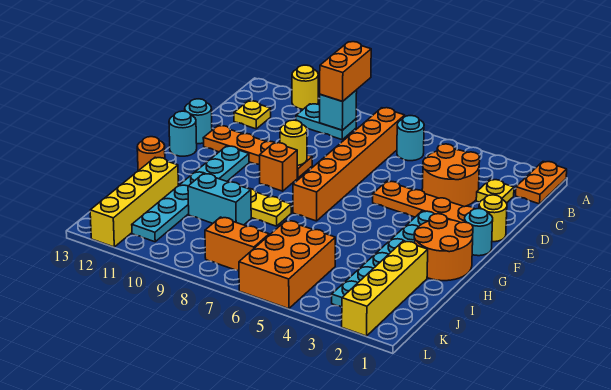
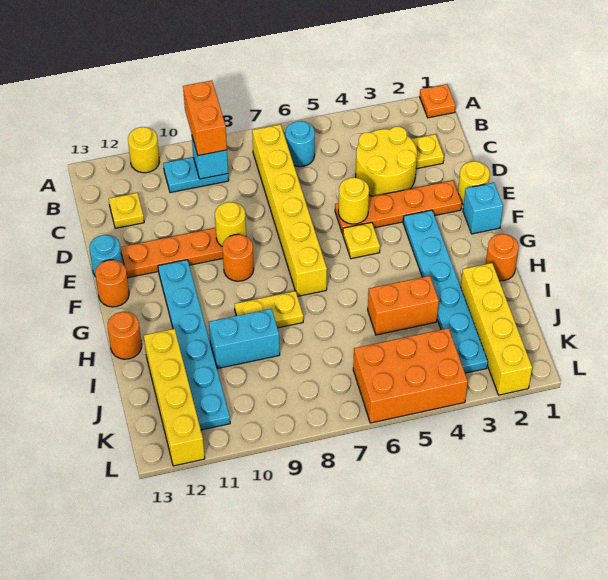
orange 1x2 plate [516,162,567,204] -> orange 1x1 plate [420,84,456,118]
orange 1x6 brick [293,108,405,221] -> yellow 1x6 brick [252,124,327,296]
orange 2x2 round brick [422,144,480,207] -> yellow 2x2 round brick [356,127,417,196]
none -> yellow 1x1 round brick [338,177,369,224]
cyan 1x1 round brick [465,209,493,256] -> cyan 1x1 brick [463,183,503,234]
none -> yellow 1x1 plate [343,222,380,259]
orange 1x1 brick [260,143,297,191] -> orange 1x1 round brick [222,234,254,281]
cyan 1x1 round brick [169,111,197,156] -> orange 1x1 round brick [95,260,129,307]
orange 2x2 round brick [414,214,473,281] -> orange 1x1 round brick [486,234,519,281]
orange 2x3 brick [239,221,335,309] -> orange 2x3 brick turned to [353,328,468,423]
orange 1x2 brick [205,217,269,271] -> orange 1x2 brick moved to [368,276,439,335]

